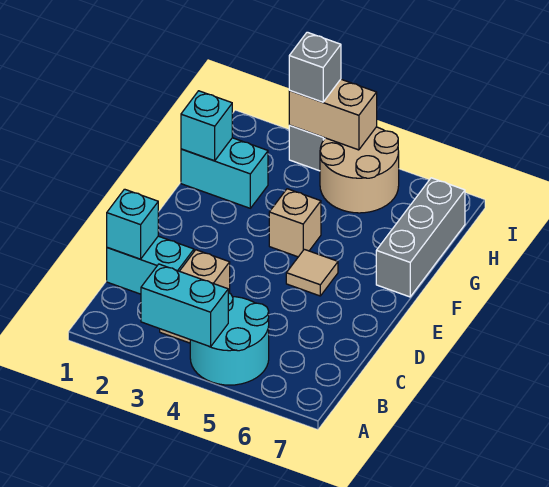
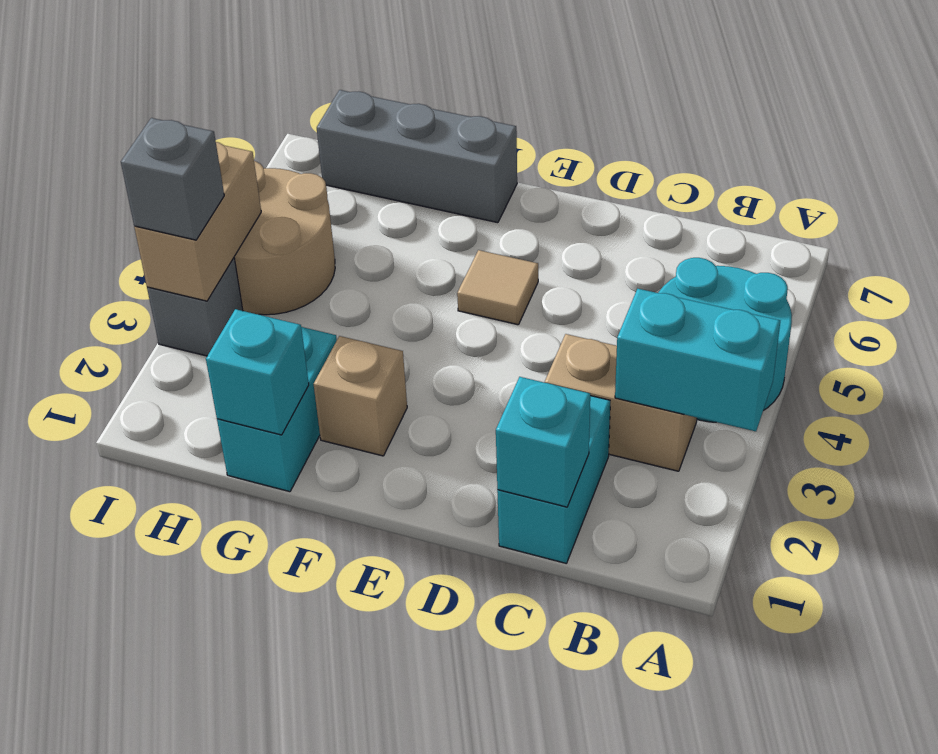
cyan 1x2 brick [141,264,228,347] -> cyan 1x2 brick turned to [615,289,780,431]
tan 1x1 brick [269,189,321,257] -> tan 1x1 brick moved to [314,336,407,456]

